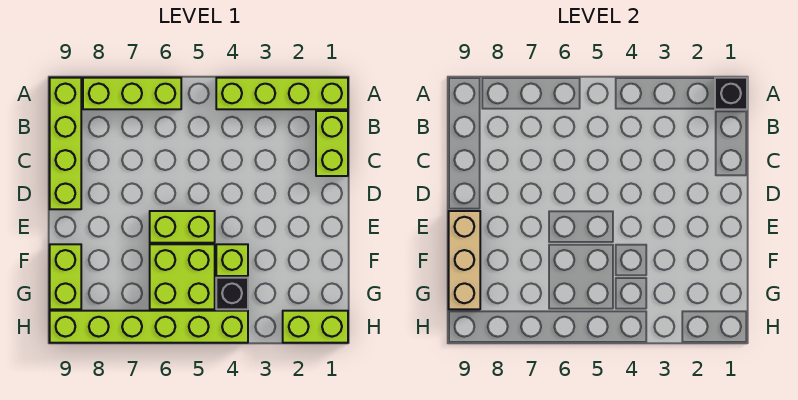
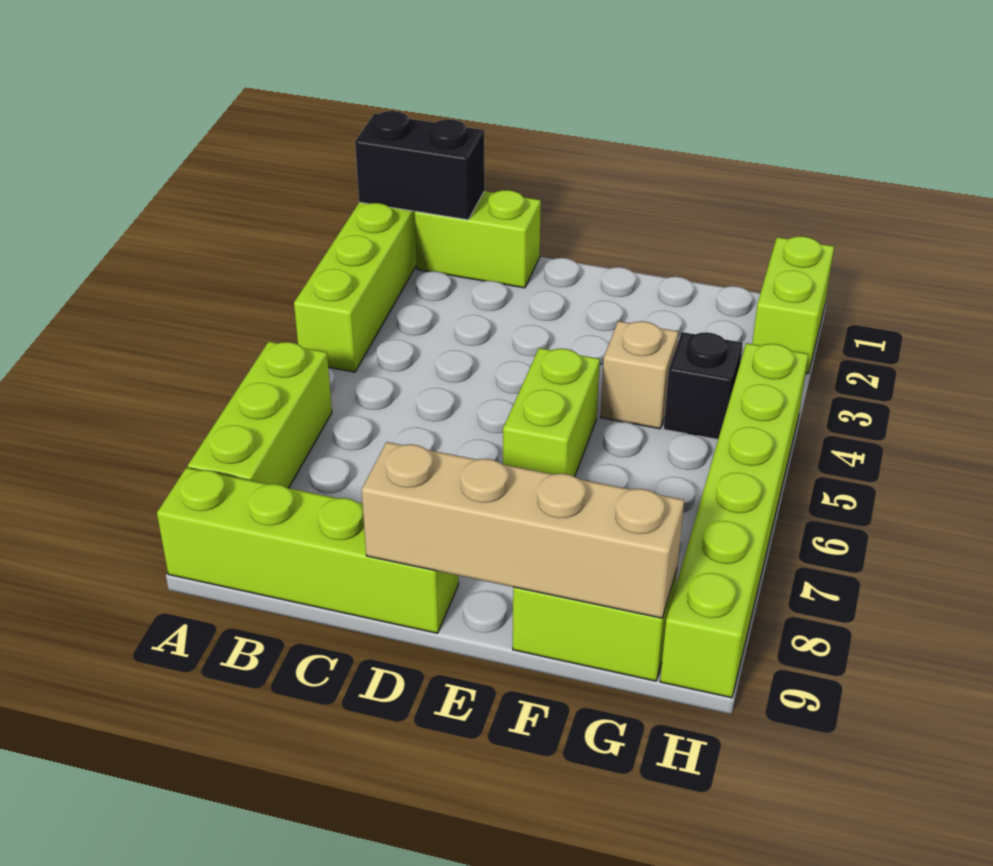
black 1x1 brick [715,78,747,109] -> black 1x2 brick [355,111,485,220]
tan 1x3 brick [449,211,480,309] -> tan 1x4 brick [362,442,684,618]
lime 1x1 brick [216,244,248,276] -> tan 1x1 brick [600,321,678,429]
lime 2x2 brick [150,244,215,309] -> none

